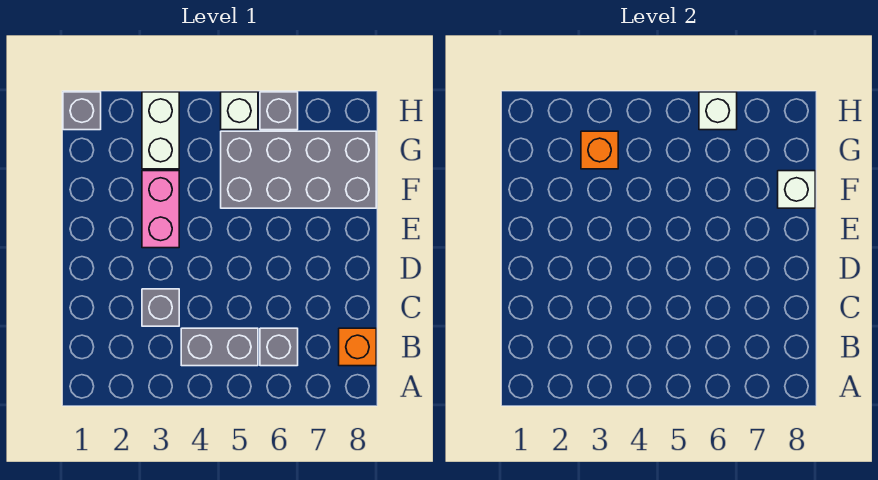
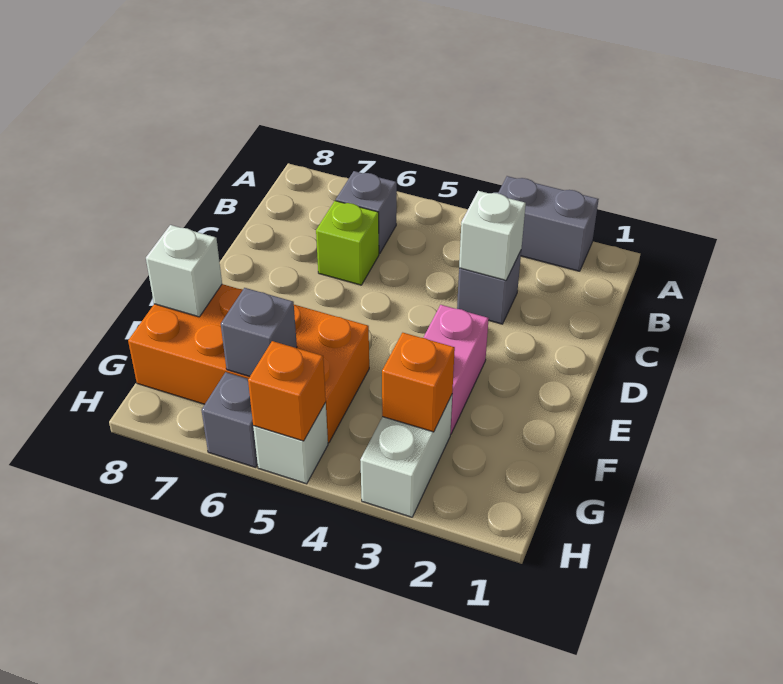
grey 1x2 brick [181,328,258,366] -> grey 1x2 brick moved to [498,176,599,271]
orange 1x1 brick [339,328,376,366] -> orange 1x1 brick moved to [248,341,326,441]
none -> lime 1x1 brick [316,201,379,285]
grey 2x4 brick [221,131,376,208] -> orange 2x4 brick [128,284,369,443]
grey 1x1 brick [63,92,101,130] -> grey 1x1 brick moved to [221,288,297,377]
white 1x1 brick [699,92,737,130] -> white 1x1 brick moved to [459,191,526,280]

